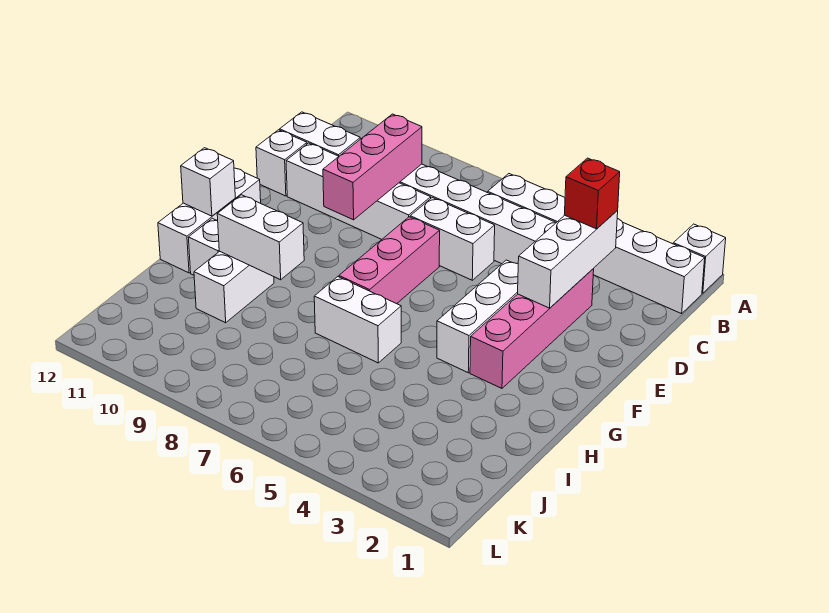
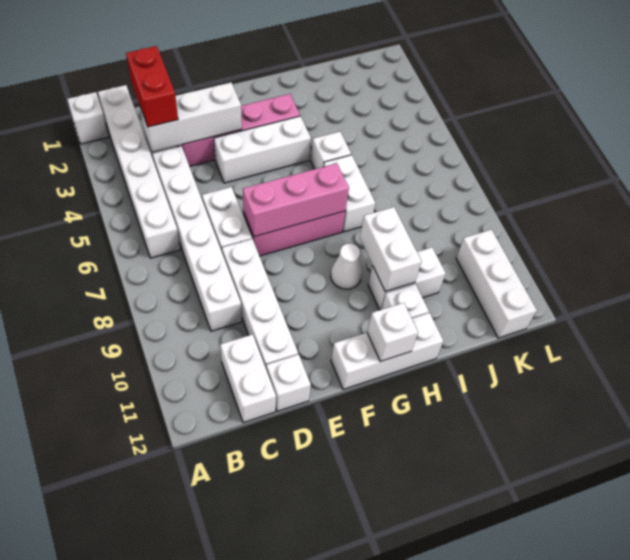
red 1x1 brick [564,158,620,229] -> red 1x2 brick [126,46,178,127]
pink 1x3 brick [323,114,422,220] -> pink 1x3 brick moved to [243,163,349,237]
none -> white 1x1 cone [331,243,362,289]
none -> white 1x1 brick [311,132,351,169]
none -> white 1x3 brick [456,230,537,338]

